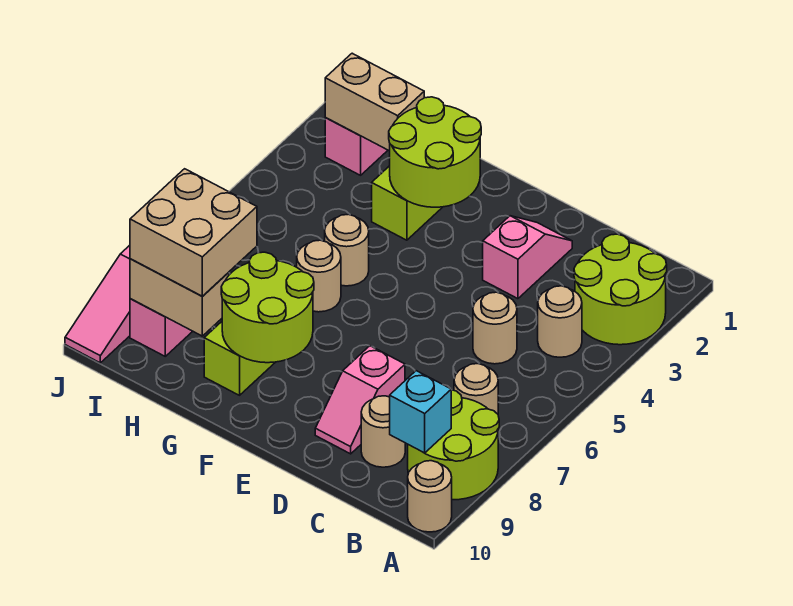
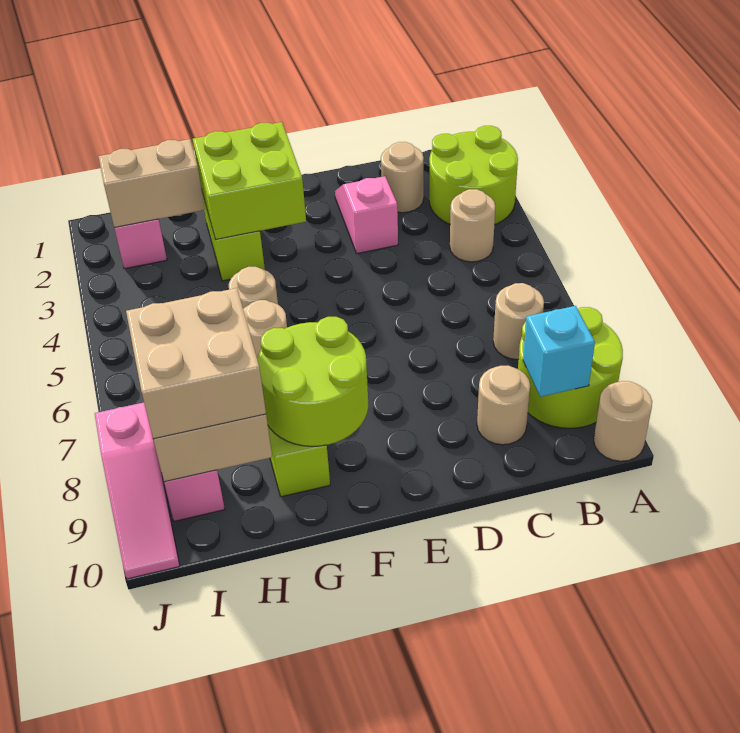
tan 1x1 round brick [473,292,517,364] -> tan 1x1 round brick moved to [381,142,424,213]
pink 1x2 slope [315,346,405,454] -> none
lime 2x2 round brick [389,97,481,207] -> lime 2x2 brick [193,122,306,240]

